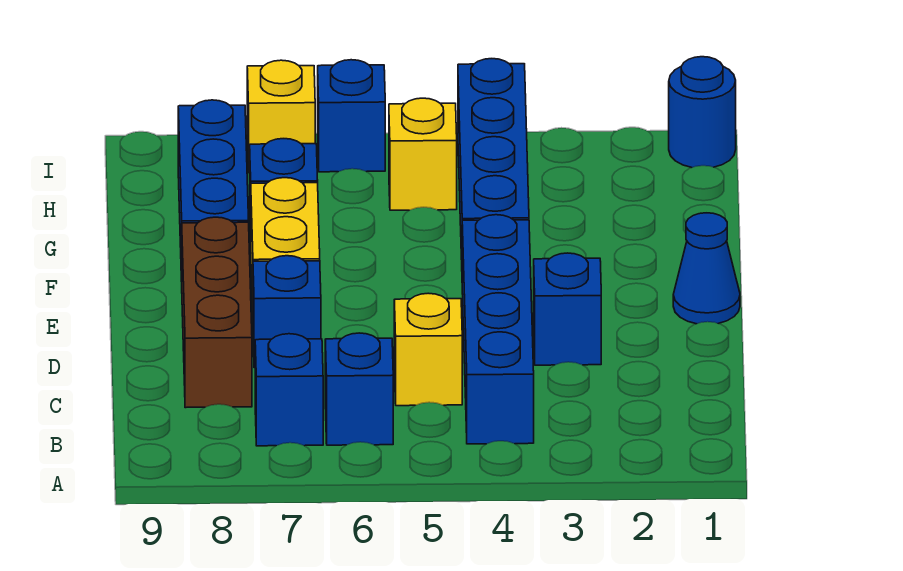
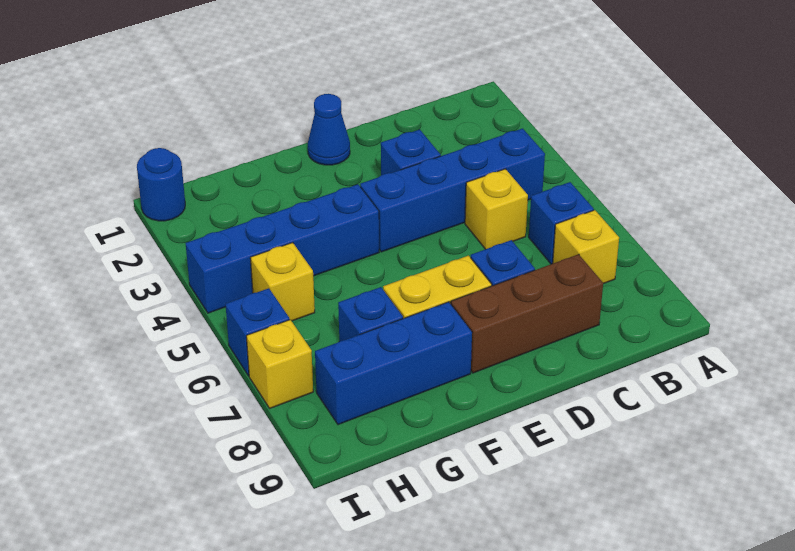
blue 1x1 brick [255,334,323,446] -> yellow 1x1 brick [553,210,619,284]

